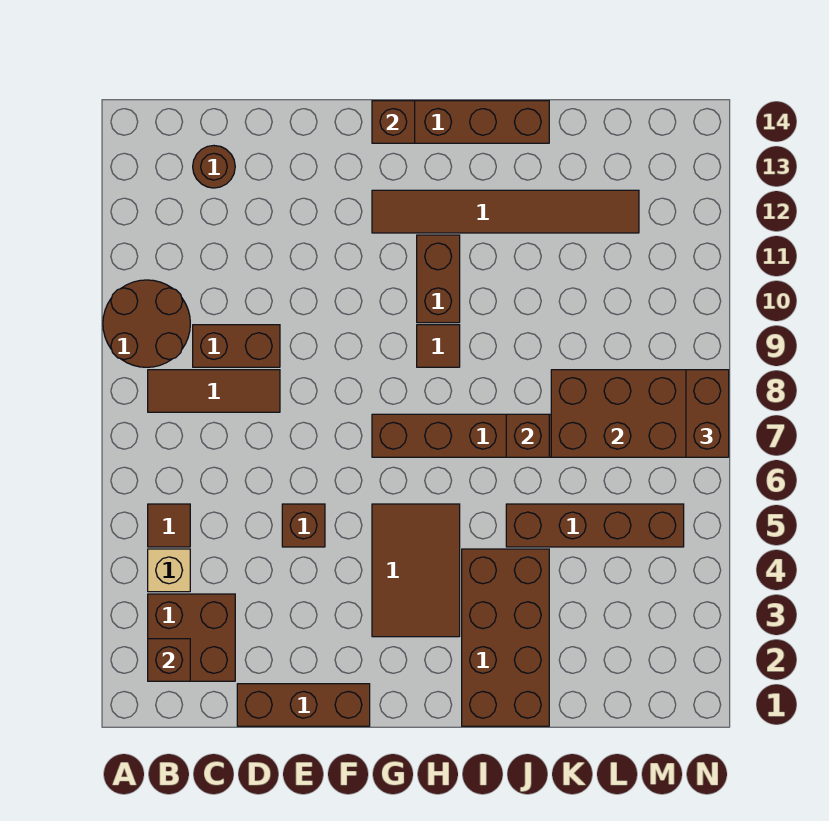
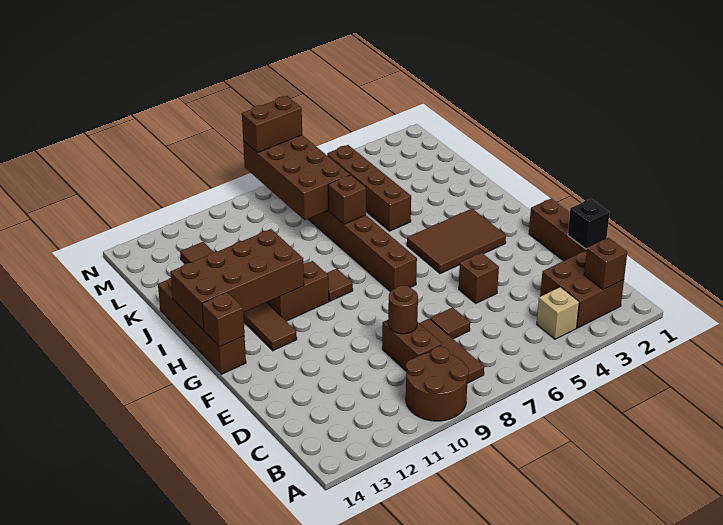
brown 1x1 tile [148,504,190,547] -> brown 1x1 tile moved to [430,307,470,339]
brown 1x1 round brick [193,146,235,188] -> brown 1x1 round brick moved to [388,285,418,334]
none -> black 1x1 brick [568,199,610,249]
brown 2x4 brick [462,549,549,726] -> brown 2x4 brick moved to [170,229,304,330]

